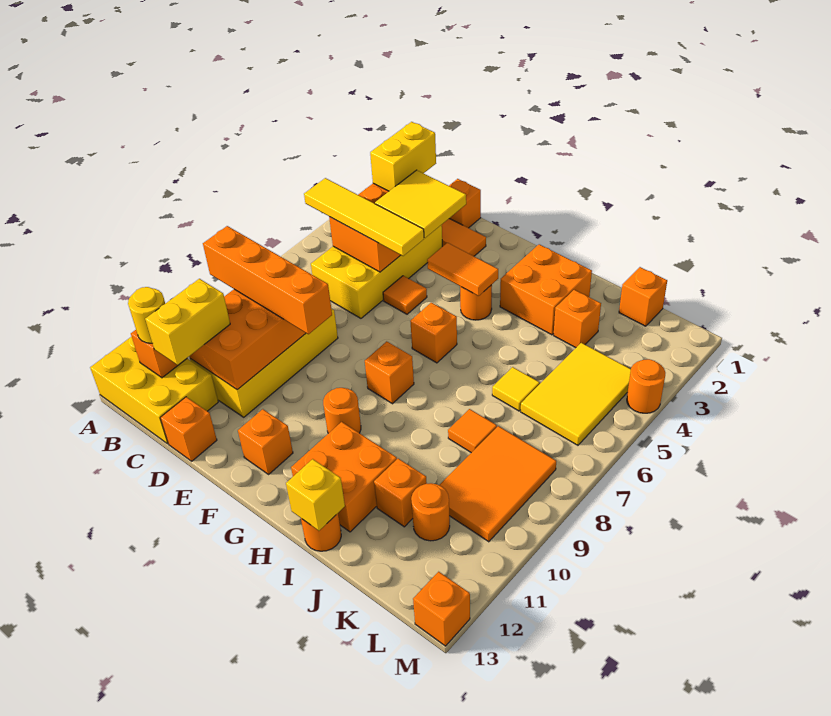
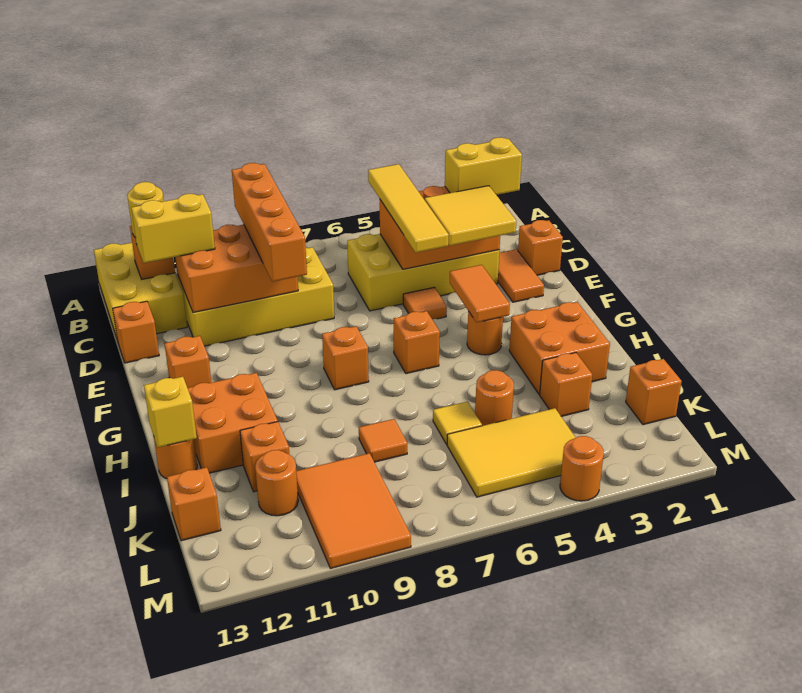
orange 1x1 round brick [323,388,361,433] -> orange 1x1 round brick moved to [475,370,514,426]
orange 2x3 tile [440,426,556,542] -> orange 2x3 tile turned to [296,453,411,568]
orange 1x1 brick [413,572,470,646] -> orange 1x1 brick moved to [167,467,221,541]

